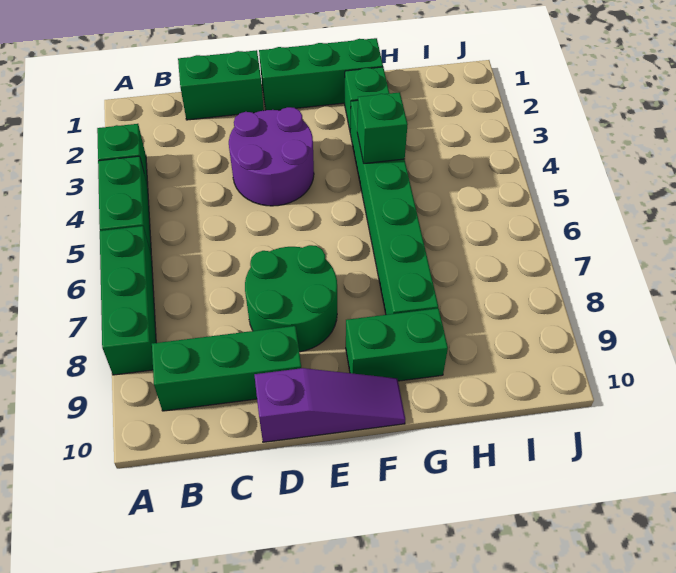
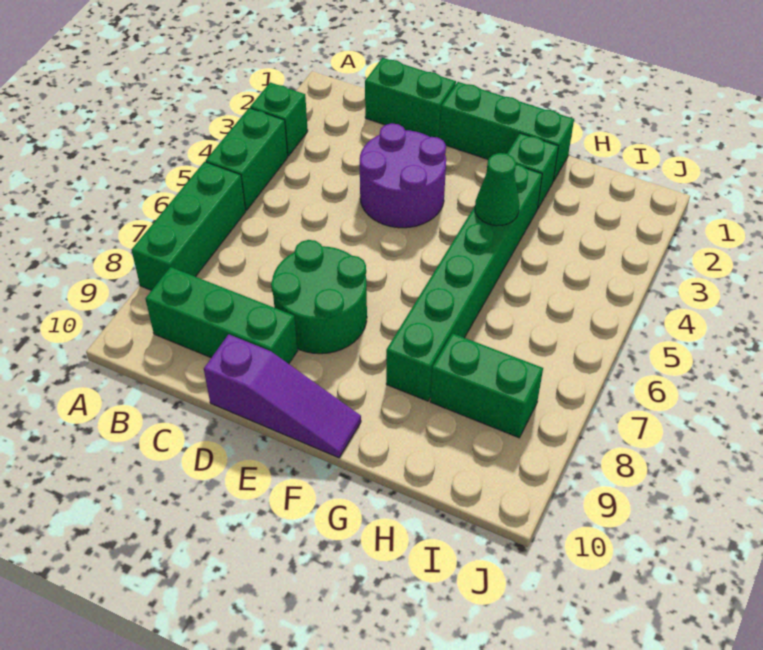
green 1x2 brick [346,308,448,381] -> green 1x2 brick moved to [430,333,543,438]
green 1x1 brick [357,92,408,164] -> green 1x1 cone [475,153,520,226]

